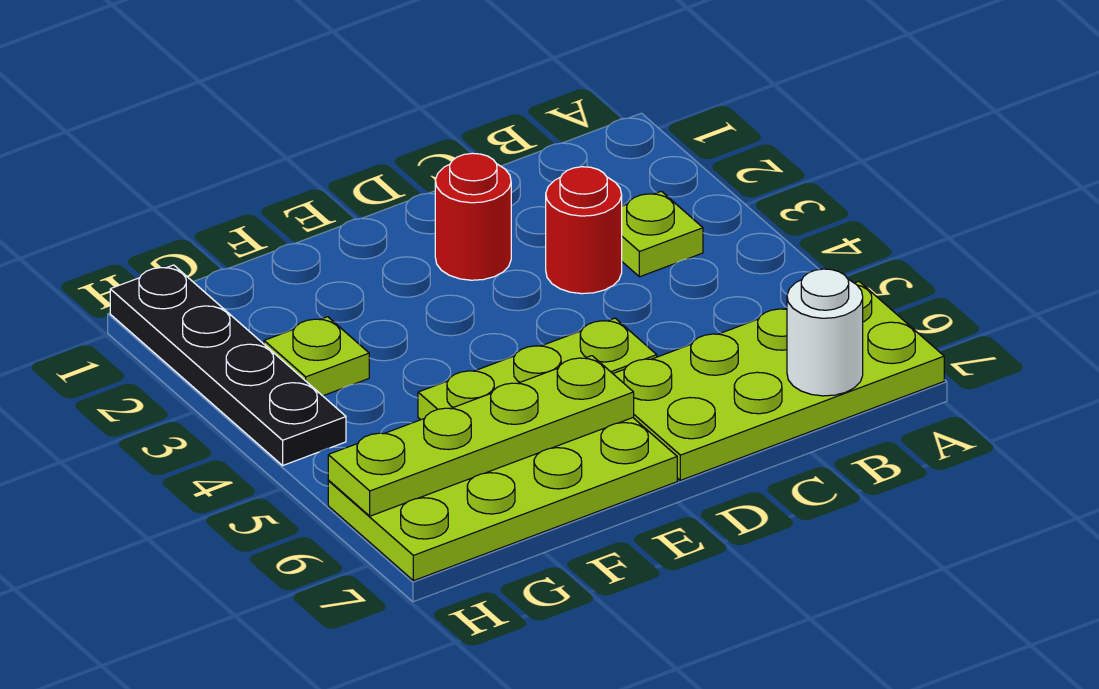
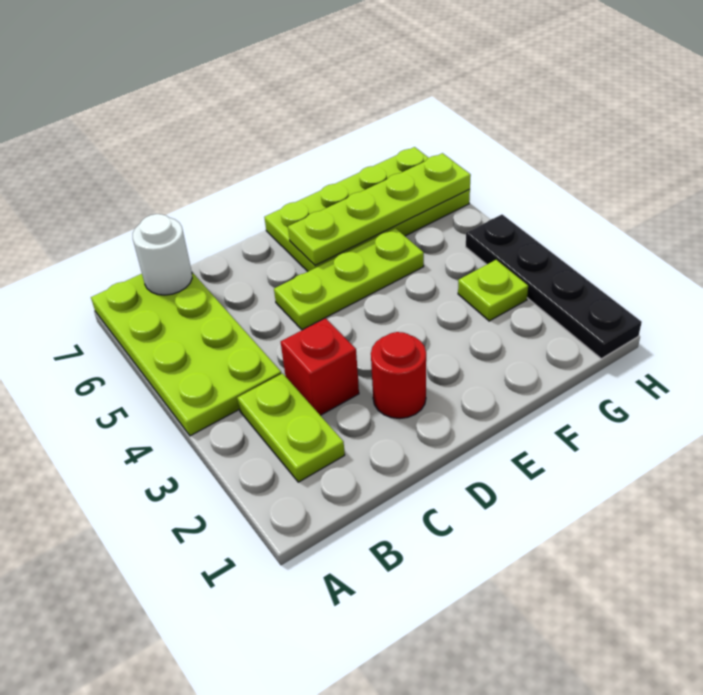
lime 2x4 plate [613,281,944,480] -> lime 2x4 plate turned to [91,272,281,436]
lime 1x1 plate [622,191,703,277] -> lime 1x2 plate [237,373,345,482]
red 1x1 round brick [546,167,622,294] -> red 1x1 brick [281,318,359,415]

